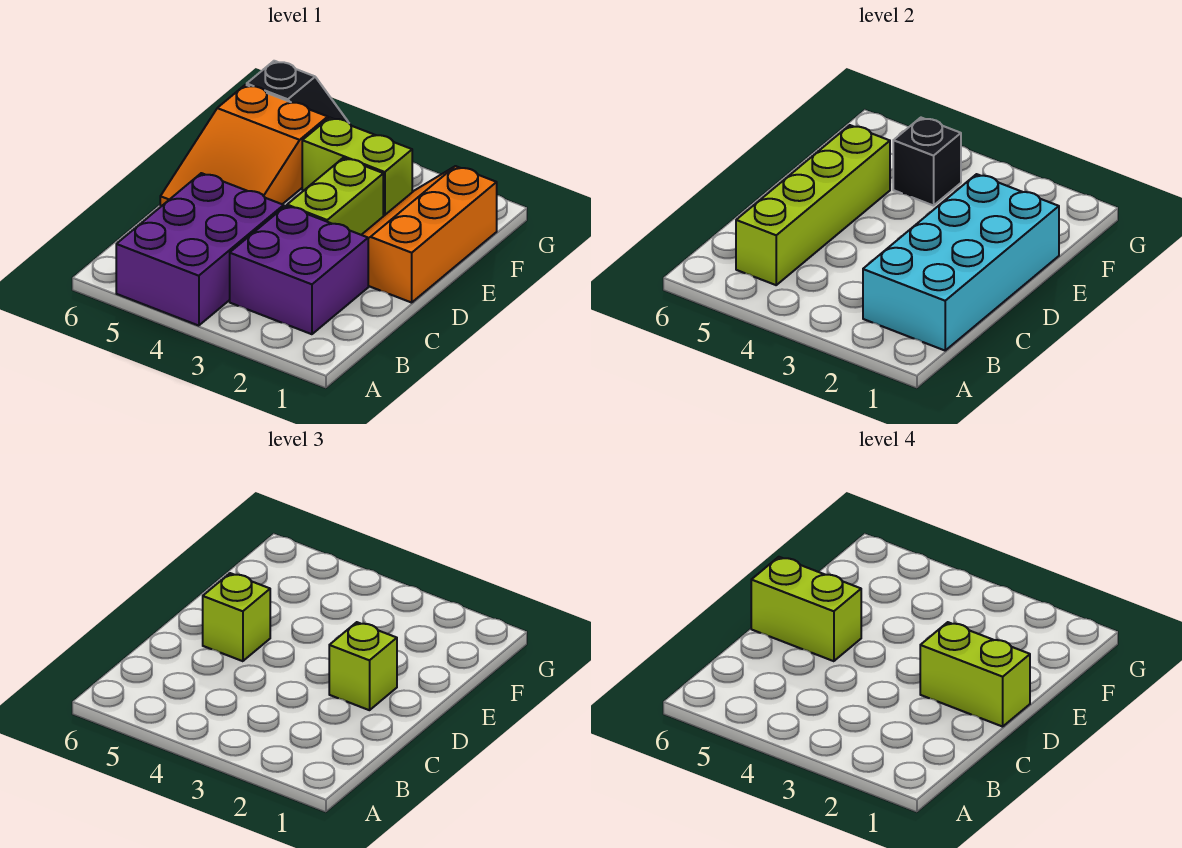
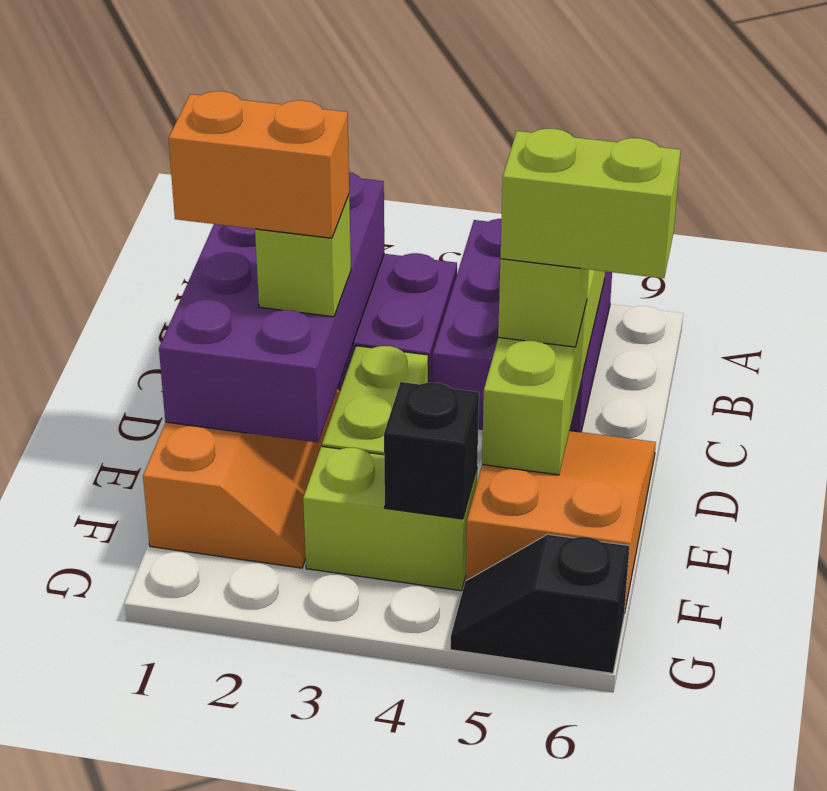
cyan 2x4 brick [863,174,1059,350] -> purple 2x4 brick [159,172,384,442]
lime 1x2 brick [920,622,1030,727] -> orange 1x2 brick [169,91,349,238]

